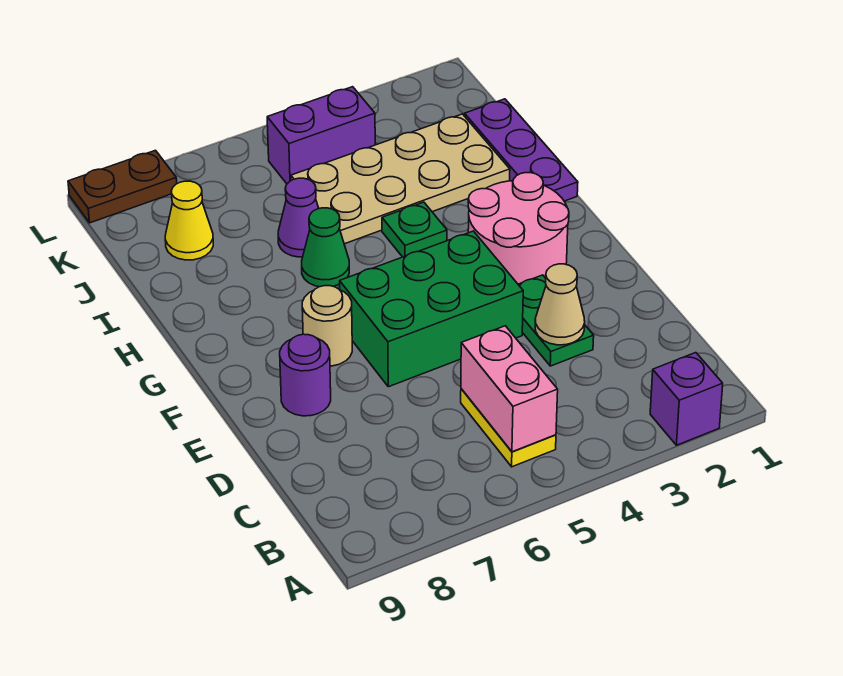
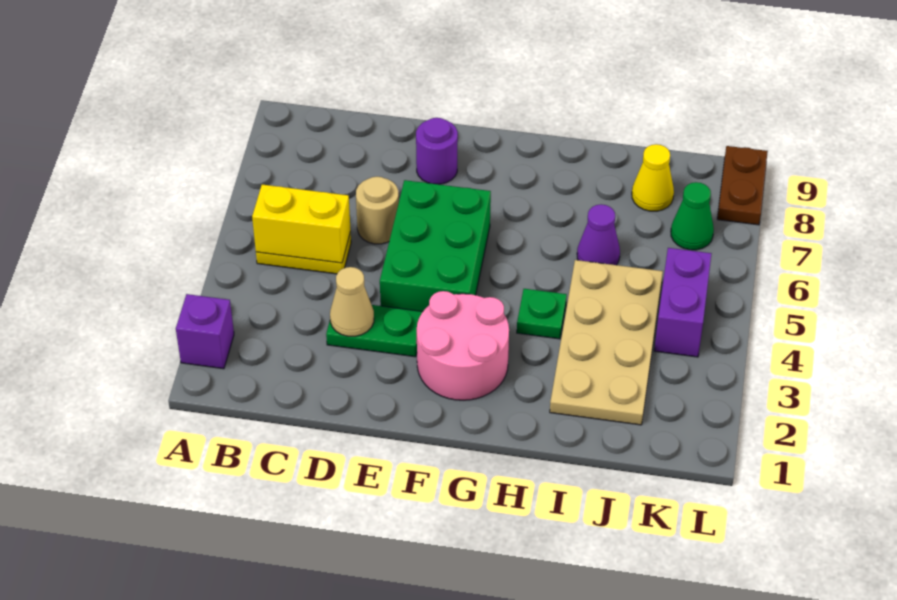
pink 1x2 brick [461,326,558,452] -> yellow 1x2 brick [252,185,351,263]
tan 1x1 round brick [302,286,352,366] -> tan 1x1 round brick moved to [356,177,399,244]
purple 1x3 plate [465,99,578,201] -> none
green 1x1 cone [302,208,349,287] -> green 1x1 cone moved to [671,182,714,250]

